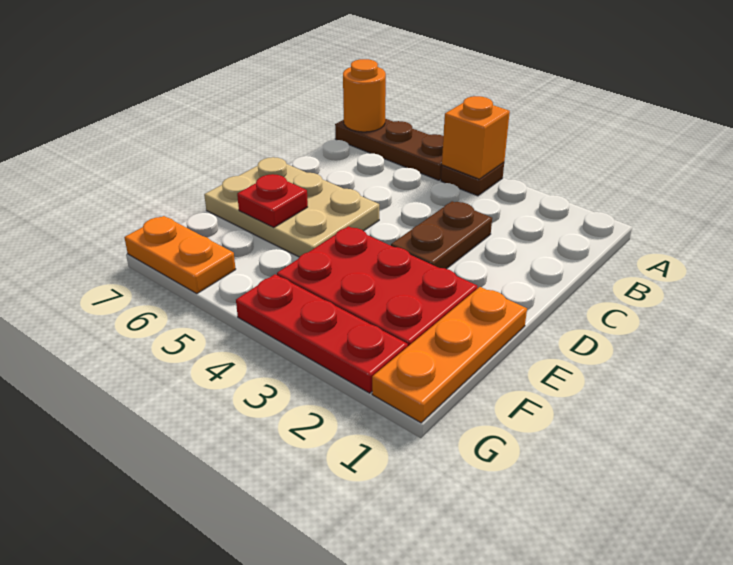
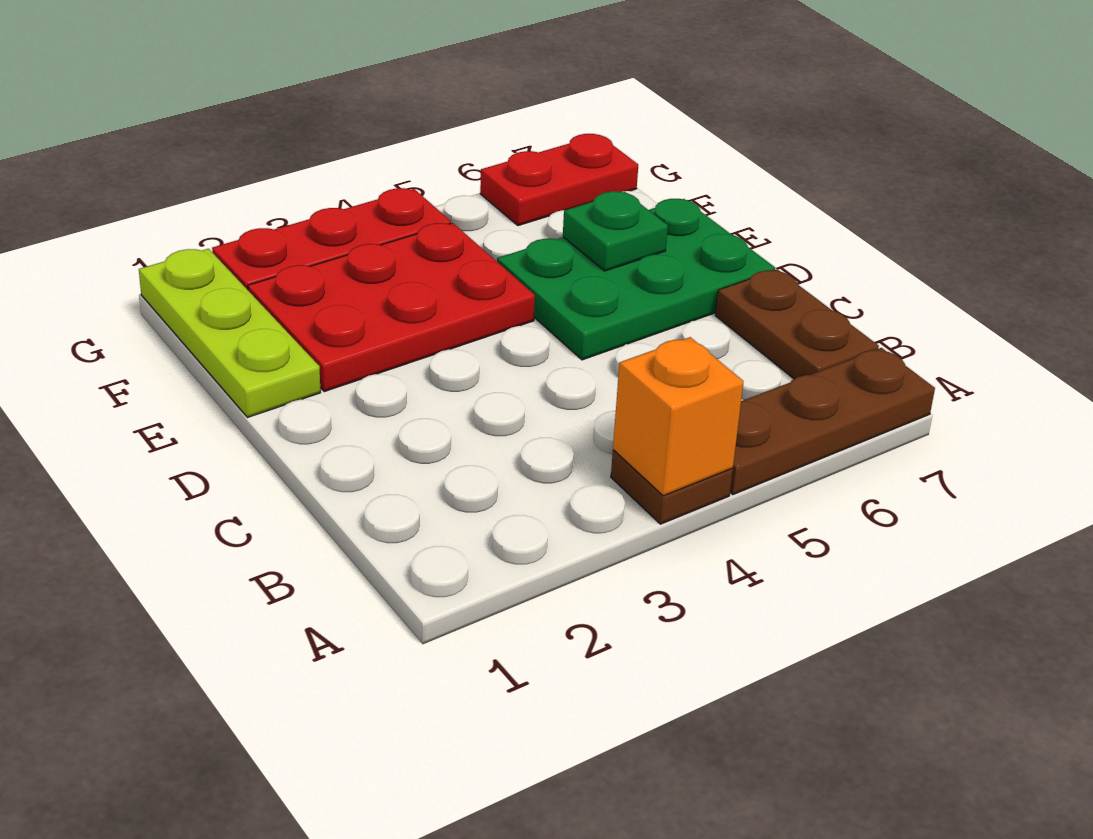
orange 1x1 round brick [343,59,386,132] -> none
brown 1x2 plate [391,201,492,269] -> brown 1x2 plate moved to [715,269,879,379]
tan 2x3 plate [204,157,379,257] -> green 2x3 plate [497,199,775,360]
orange 1x3 plate [372,287,527,423] -> lime 1x3 plate [139,249,320,418]
red 1x1 plate [237,174,308,227] -> green 1x1 plate [563,191,668,271]
orange 1x2 plate [124,216,236,294] -> red 1x2 plate [480,134,638,226]

